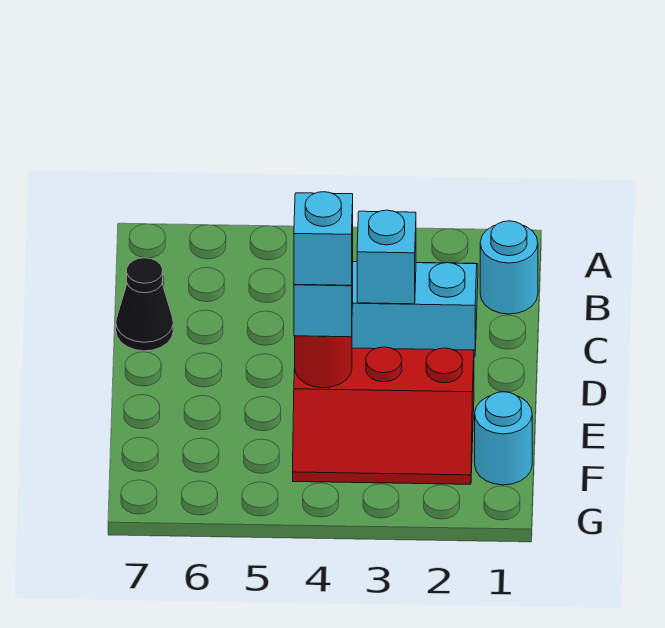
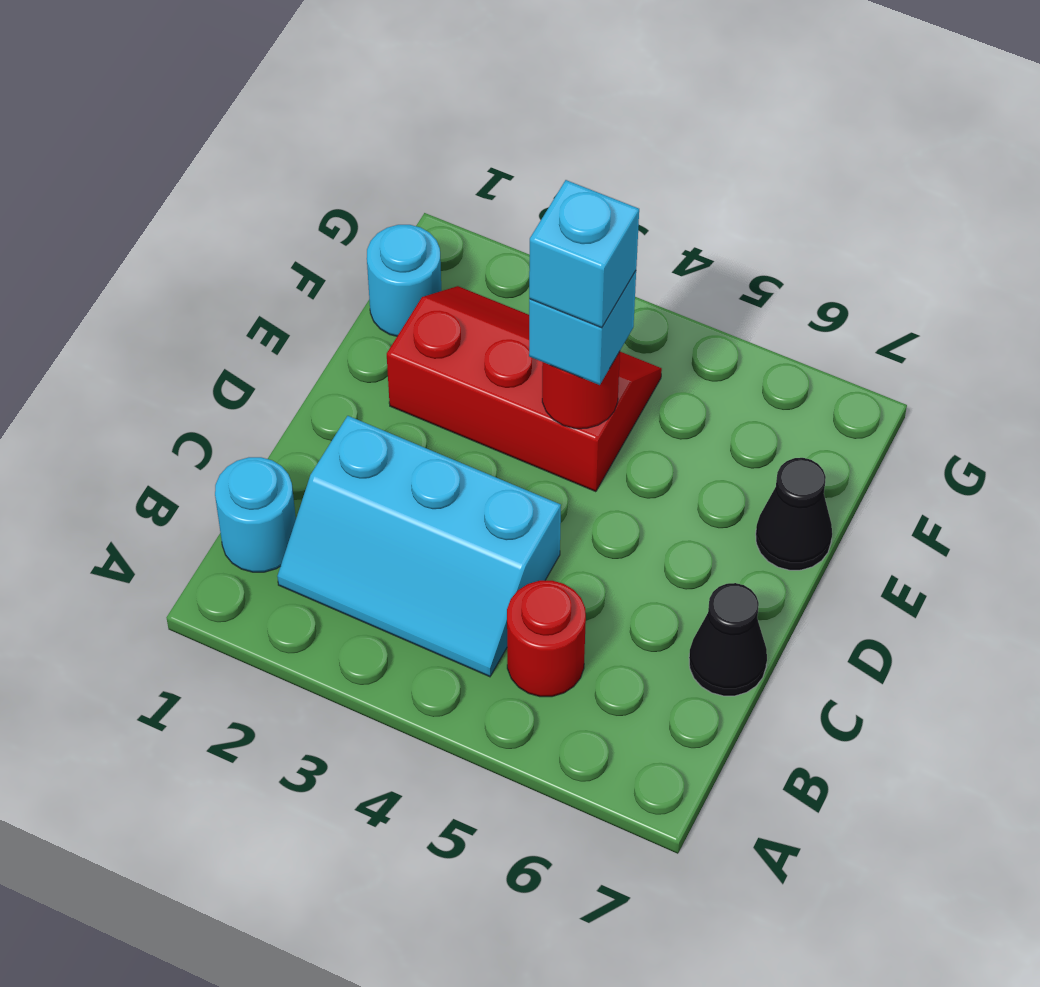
none -> red 1x1 round brick [507,581,586,697]
cyan 1x1 brick [357,210,416,304] -> none
none -> black 1x1 cone [756,458,832,570]

